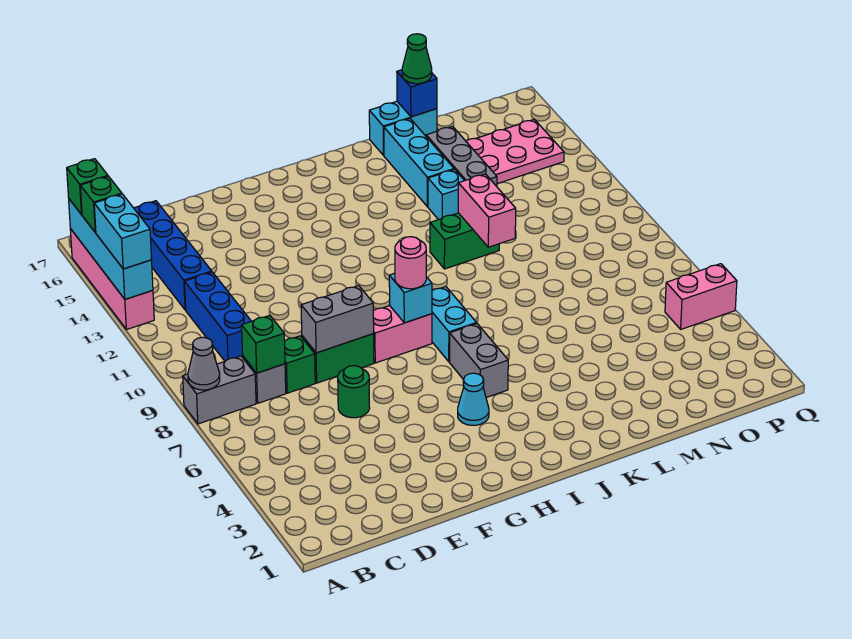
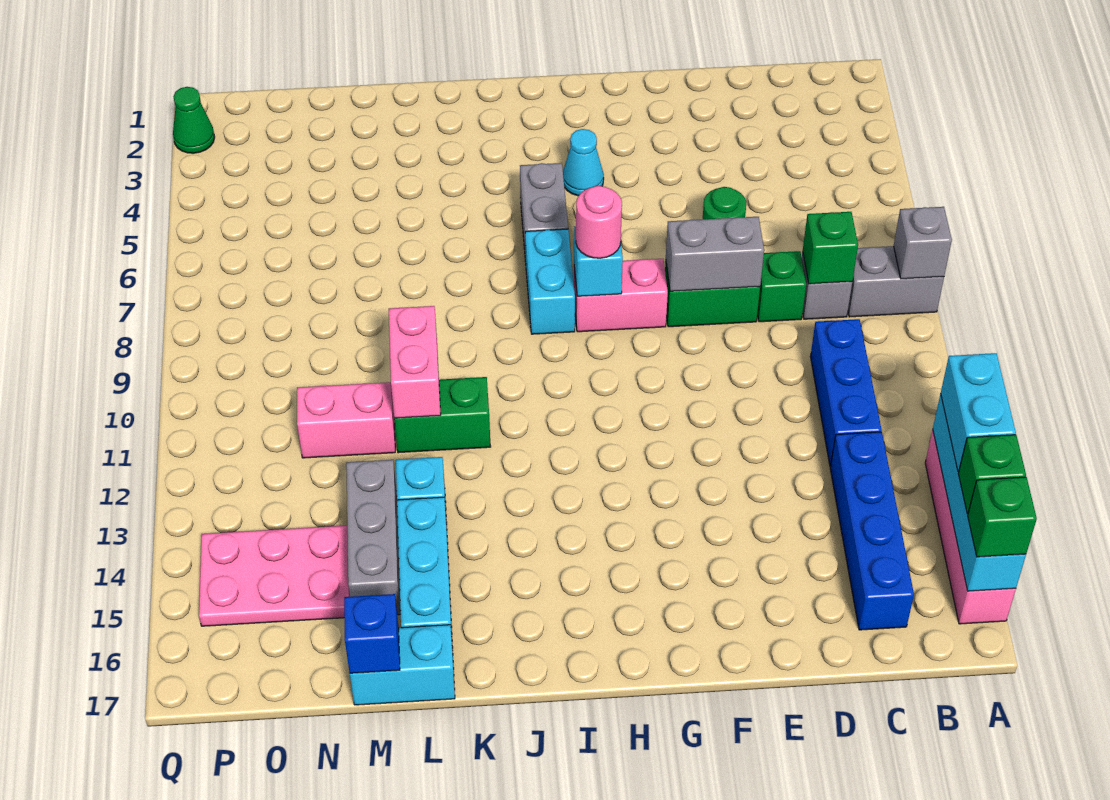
grey 1x1 cone [188,337,220,390] -> grey 1x1 brick [894,207,952,279]
green 1x1 cone [402,34,432,84] -> green 1x1 cone moved to [173,87,215,153]
pink 1x2 brick [665,264,737,329] -> pink 1x2 brick moved to [297,382,395,458]

